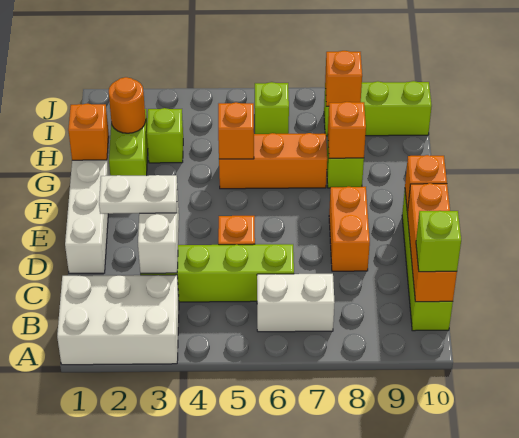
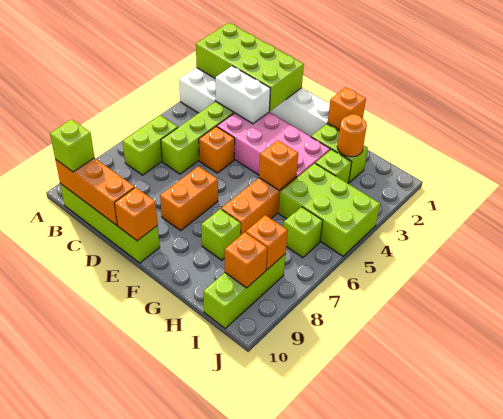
none -> lime 2x4 brick [196,23,304,111]
white 1x2 brick [257,274,335,332] -> lime 1x2 brick [123,115,178,175]
white 1x2 plate [99,175,177,214] -> none
none -> pink 2x4 brick [217,112,330,178]
orange 1x2 brick [329,187,370,271] -> orange 1x2 brick turned to [160,166,218,231]
orange 1x1 brick [328,102,366,158] -> orange 1x1 brick moved to [225,232,267,288]
none -> lime 2x3 brick [279,163,380,256]

